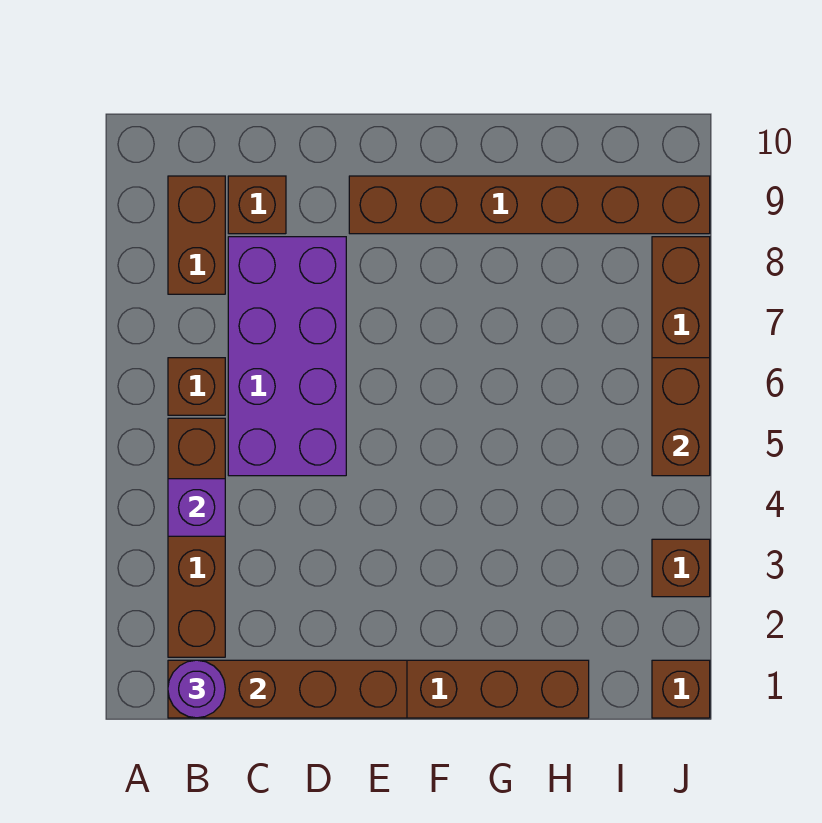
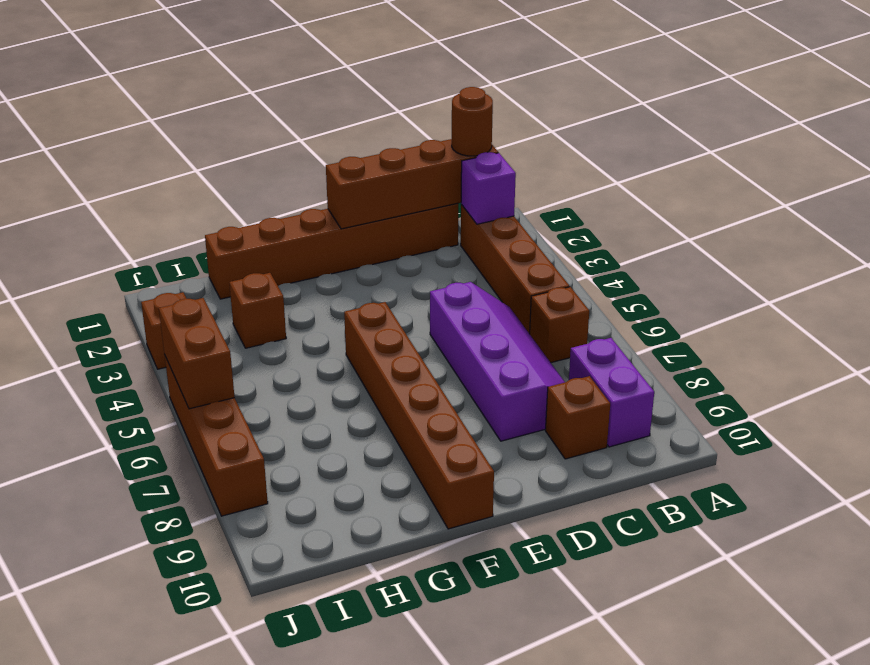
purple 1x1 round brick [168,660,225,718] -> brown 1x1 round brick [452,87,493,156]
purple 1x1 brick [168,479,225,536] -> purple 1x1 brick moved to [461,152,516,224]
brown 1x2 brick [168,176,225,294] -> purple 1x2 brick [569,338,654,447]
purple 2x4 brick [228,237,346,476] -> purple 2x4 slope [430,282,565,441]
brown 1x6 brick [349,176,710,234] -> brown 1x6 brick turned to [344,302,494,529]
brown 1x1 brick [652,660,710,718] -> brown 1x1 brick moved to [229,273,286,348]

